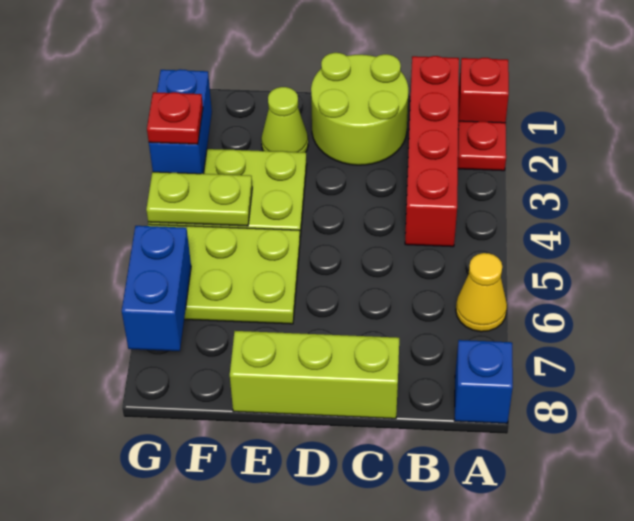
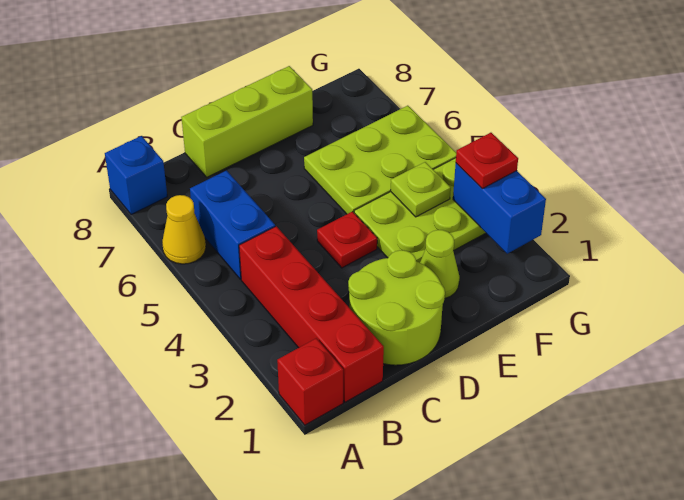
red 1x1 plate [458,121,506,171] -> red 1x1 plate moved to [317,212,377,268]
lime 1x2 plate [146,172,252,226] -> lime 1x1 plate [391,162,451,217]
blue 1x2 brick [122,226,191,351] -> blue 1x2 brick moved to [190,170,275,279]

